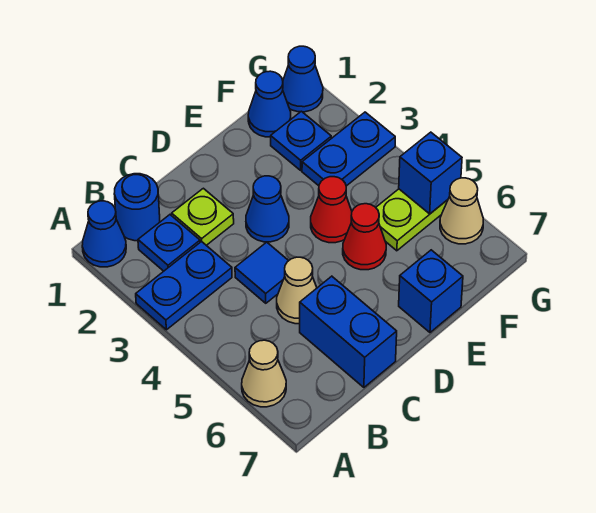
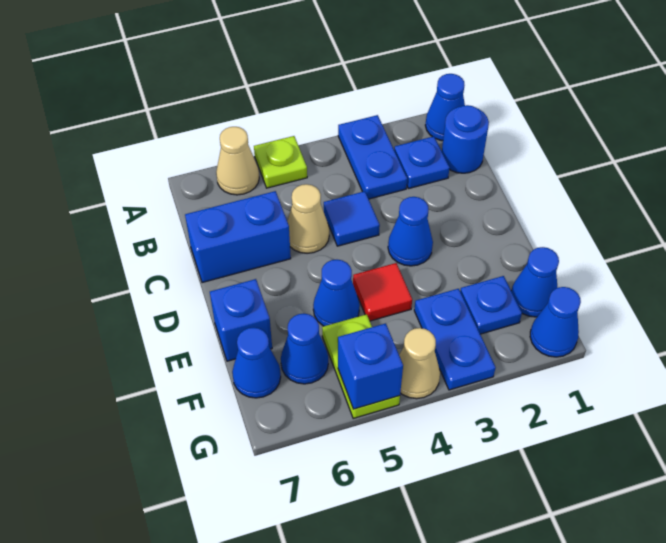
lime 1x1 plate [172,188,234,245] -> lime 1x1 plate moved to [254,136,307,188]
red 1x1 cone [311,177,352,243] -> red 1x1 tile [353,263,412,321]
red 1x1 cone [343,204,386,270] -> blue 1x1 cone [313,260,360,326]
none -> blue 1x1 cone [281,314,328,384]
none -> blue 1x1 cone [232,327,281,398]
tan 1x1 cone [440,178,483,244] -> tan 1x1 cone moved to [399,328,440,399]

